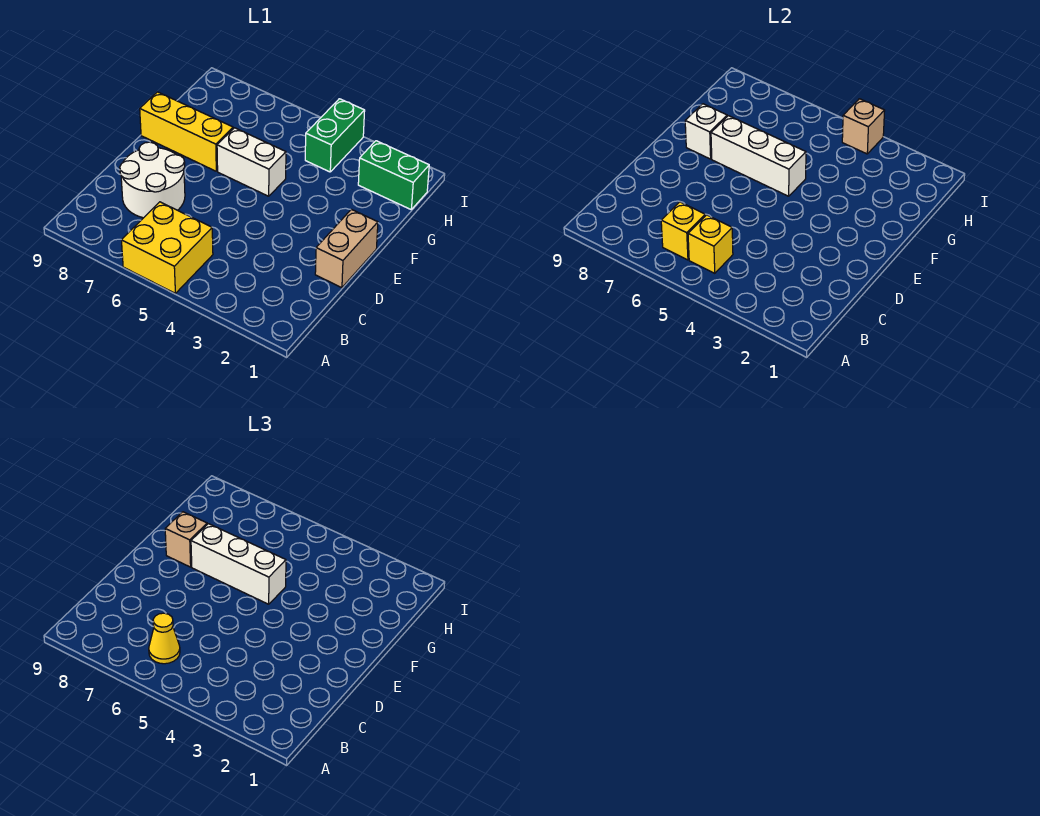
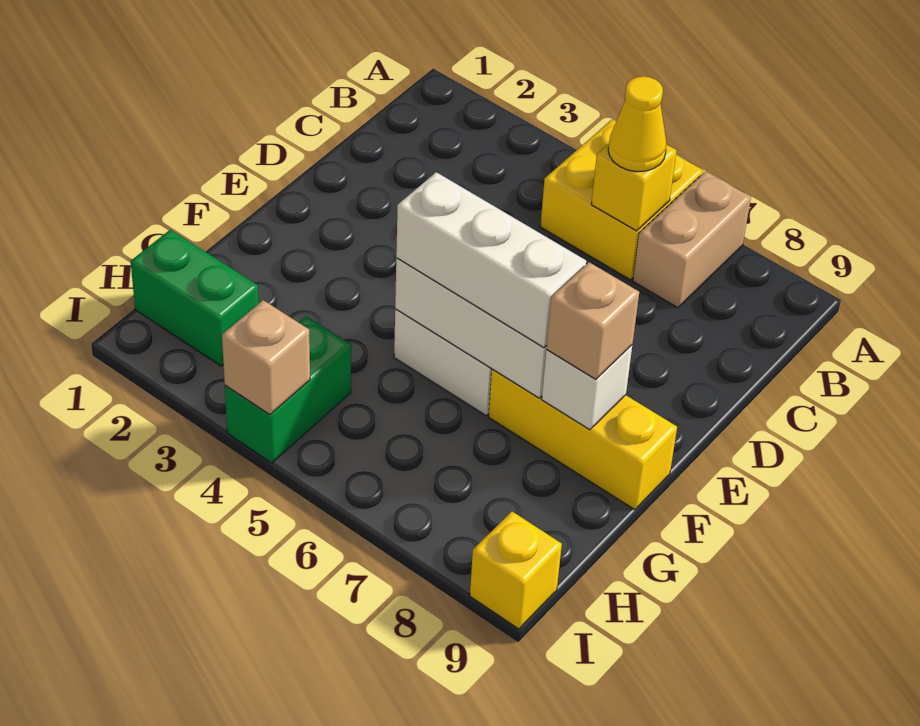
yellow 1x1 brick [688,215,733,273] -> yellow 1x1 brick moved to [470,512,562,629]
white 2x2 round brick [120,142,185,218] -> none
tan 1x2 brick [315,209,378,288] -> tan 1x2 brick moved to [633,172,751,308]

